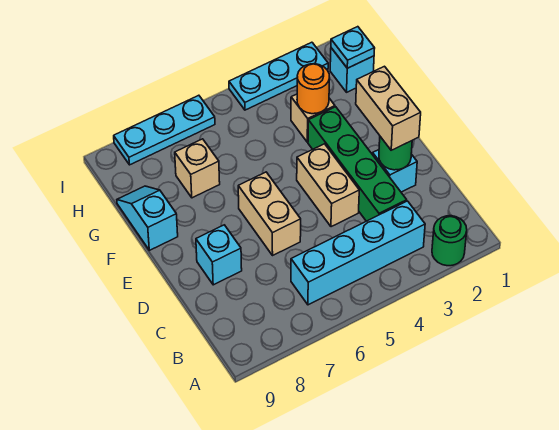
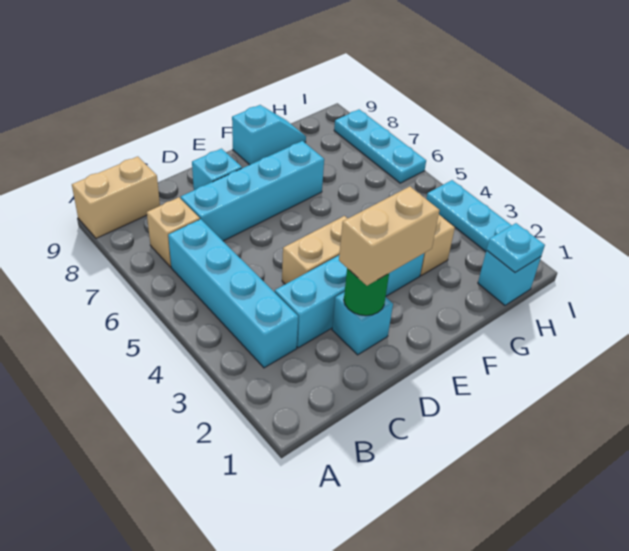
green 1x1 round brick [432,216,467,266] -> none
green 1x4 brick [308,107,407,221] -> cyan 1x4 brick [275,254,424,348]
none -> cyan 1x4 brick [181,141,324,241]
tan 1x2 brick [238,172,301,255] -> tan 1x2 brick moved to [72,157,160,238]
orange 1x1 round brick [297,64,330,114] -> none
tan 1x1 brick [175,139,220,198] -> tan 1x1 brick moved to [147,197,200,267]

